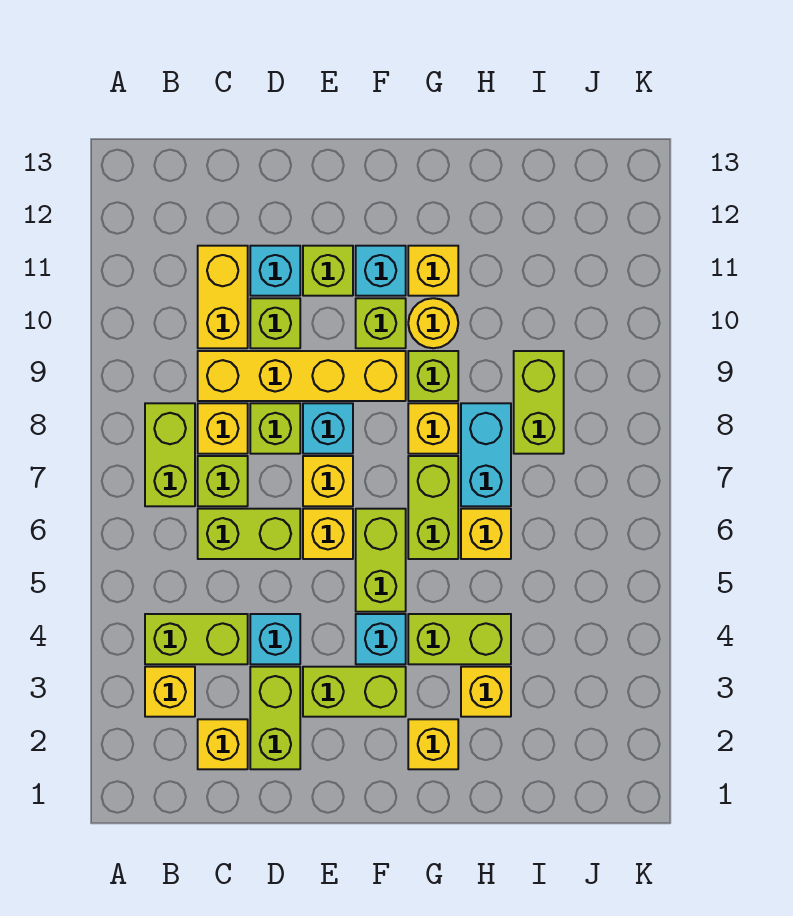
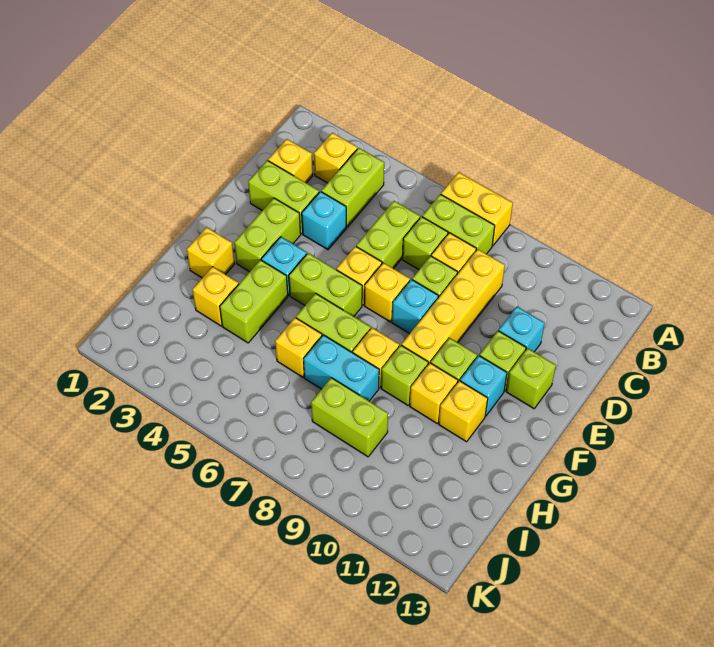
yellow 1x2 brick [198,246,248,348] -> yellow 1x2 brick moved to [441,172,513,246]
lime 1x1 brick [250,298,300,348] -> lime 1x1 brick moved to [506,348,556,409]
yellow 1x1 round brick [408,298,458,348] -> yellow 1x1 brick [410,363,458,423]

